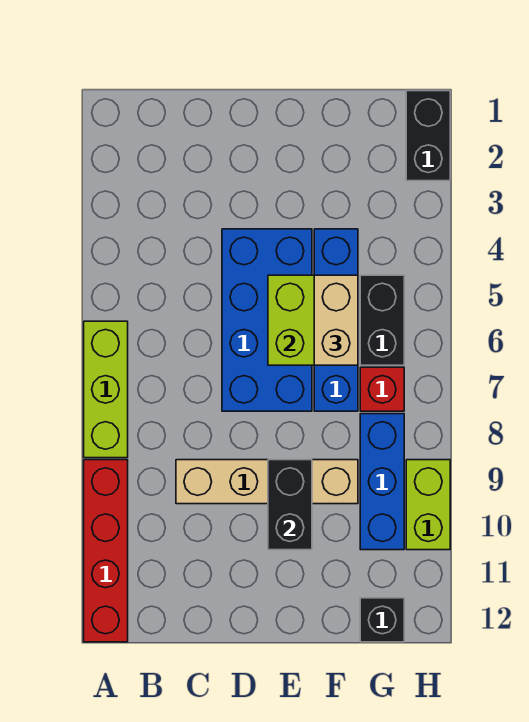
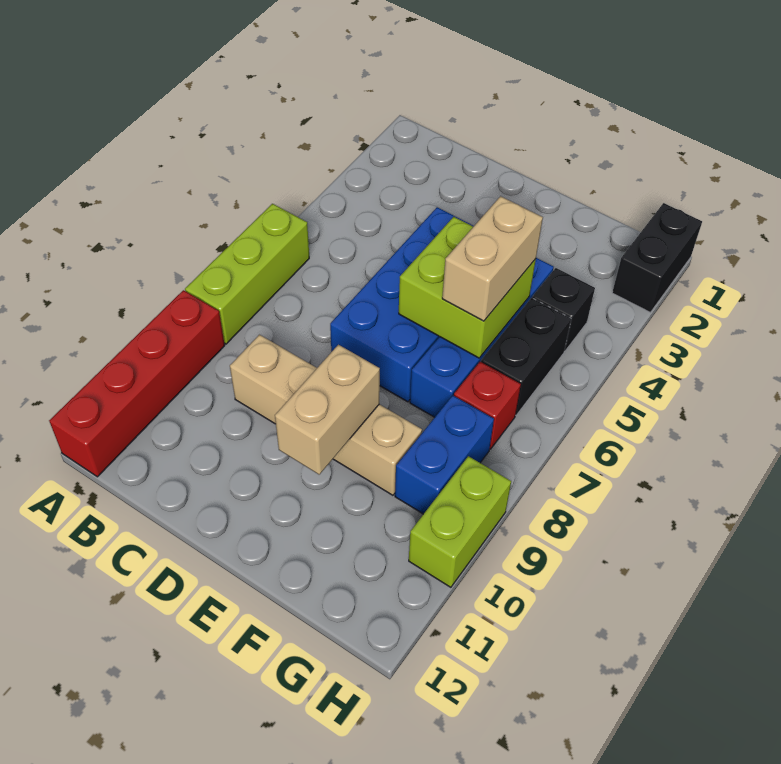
black 1x2 brick [268,460,312,550] -> tan 1x2 brick [275,345,380,474]
blue 1x3 brick [360,414,404,550] -> blue 1x2 brick [395,396,494,514]
black 1x1 brick [360,598,404,642] -> black 1x1 brick moved to [532,268,595,351]

